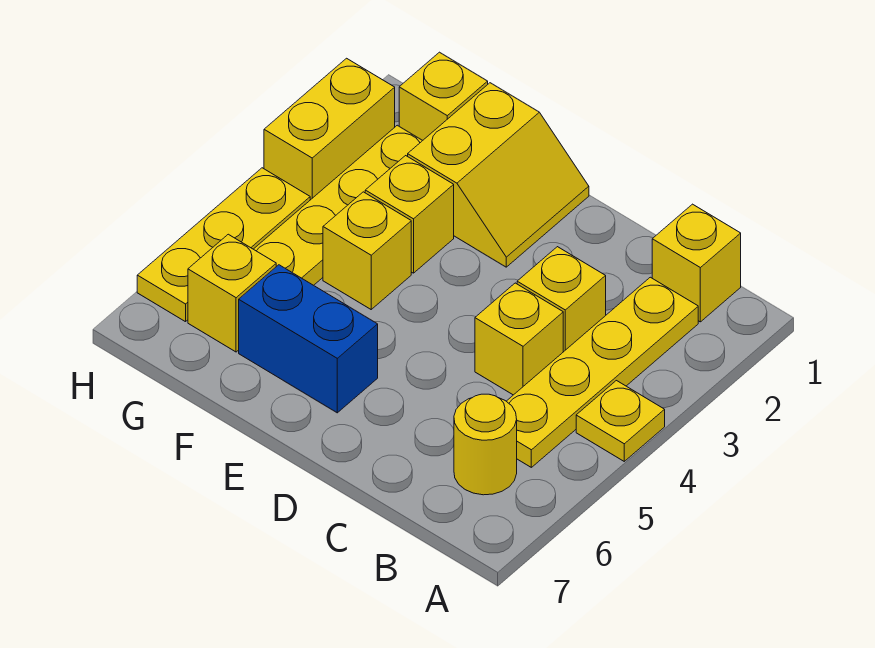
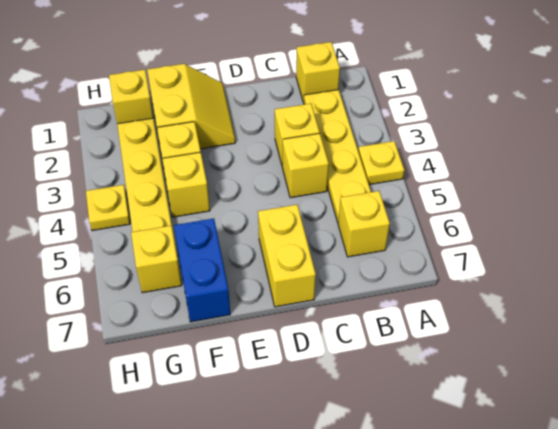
yellow 1x1 round brick [454,394,517,495] -> yellow 1x1 brick [338,191,390,257]
blue 1x2 brick [239,265,378,413] -> blue 1x2 brick turned to [174,218,230,322]
yellow 1x2 brick [264,58,395,200] -> yellow 1x2 brick moved to [258,205,316,307]
yellow 1x3 plate [137,168,310,322] -> yellow 1x1 plate [86,185,130,231]

